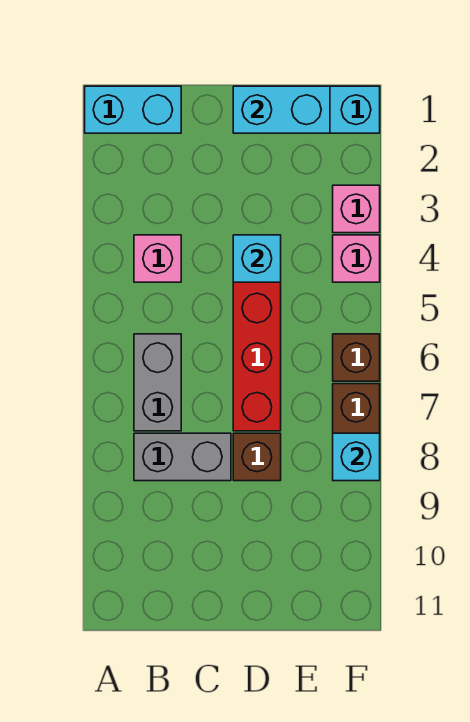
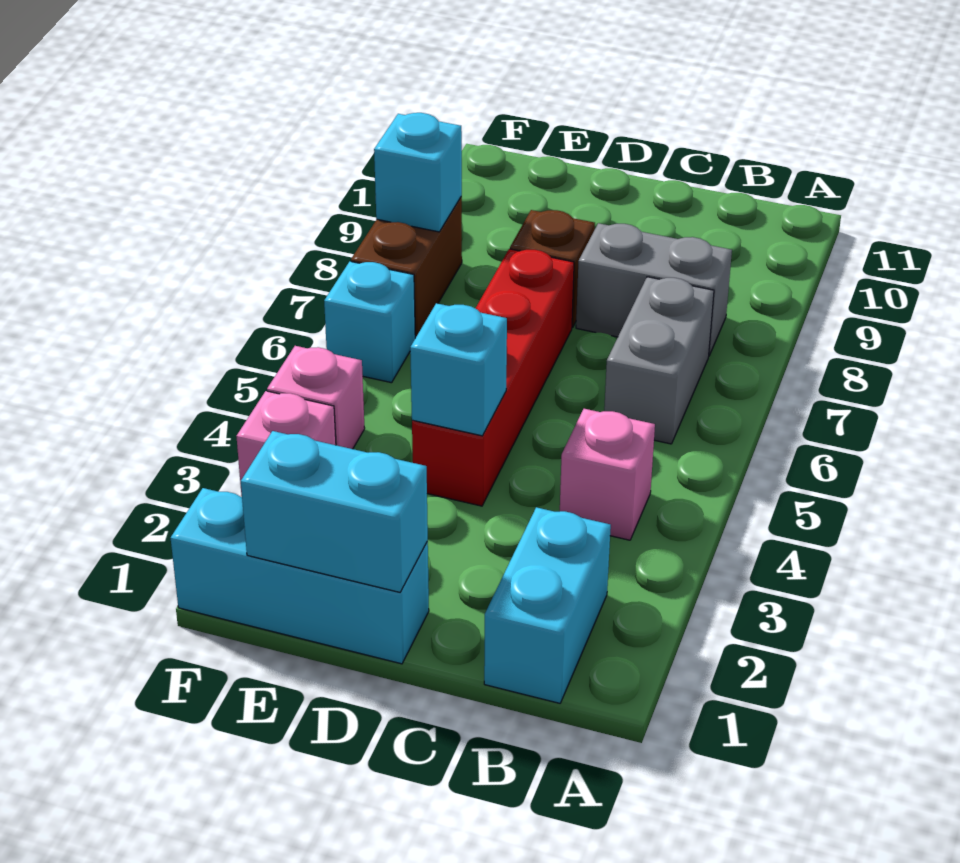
cyan 1x2 brick [85,86,181,133] -> cyan 1x2 brick turned to [484,507,611,703]
brown 1x1 brick [333,334,380,381] -> cyan 1x1 brick [324,261,415,383]

